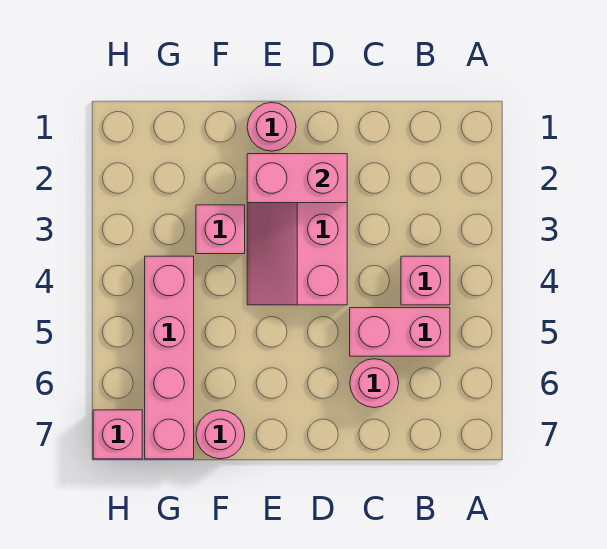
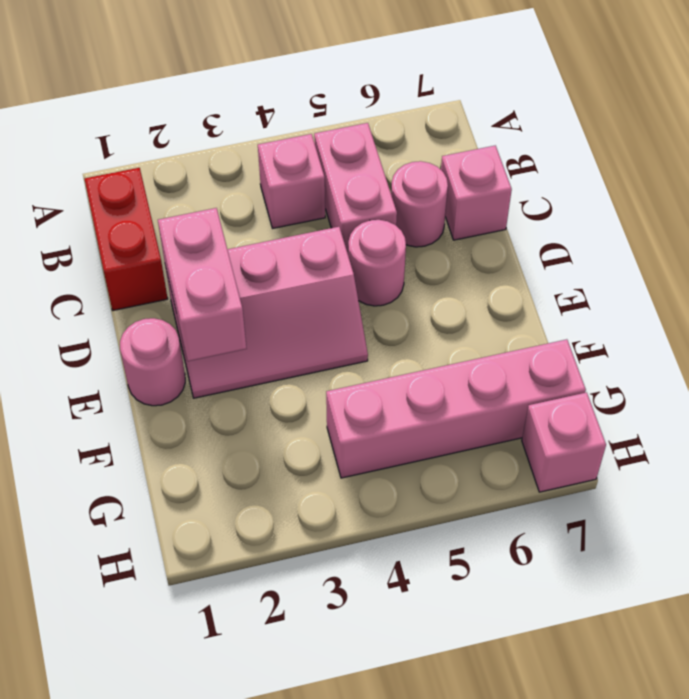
none -> red 1x2 brick [84,168,168,310]
pink 1x1 brick [196,205,245,254] -> pink 1x1 brick moved to [441,146,512,240]
pink 1x1 round brick [196,410,245,459] -> pink 1x1 round brick moved to [348,220,406,306]

